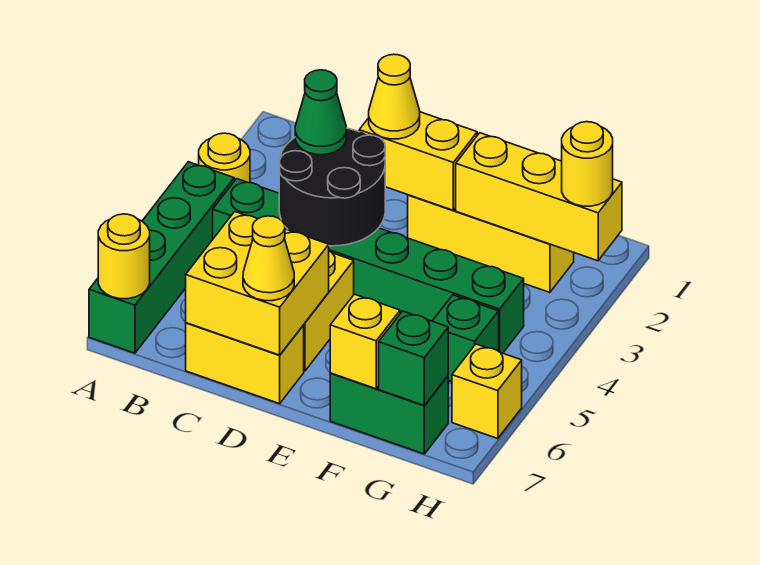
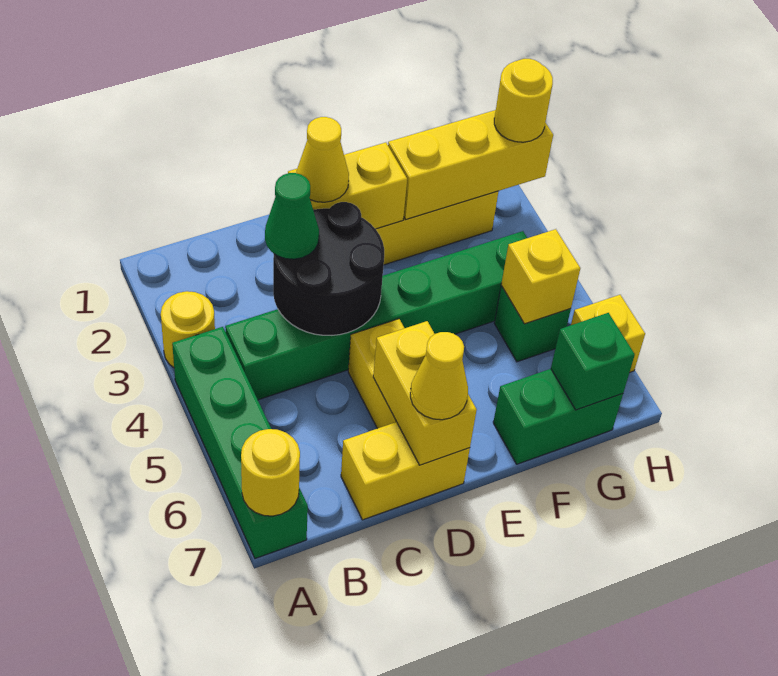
yellow 2x2 brick [186,212,329,355] -> yellow 1x2 brick [373,321,477,465]
yellow 1x1 brick [330,294,400,389] -> yellow 1x1 brick moved to [501,229,580,324]

